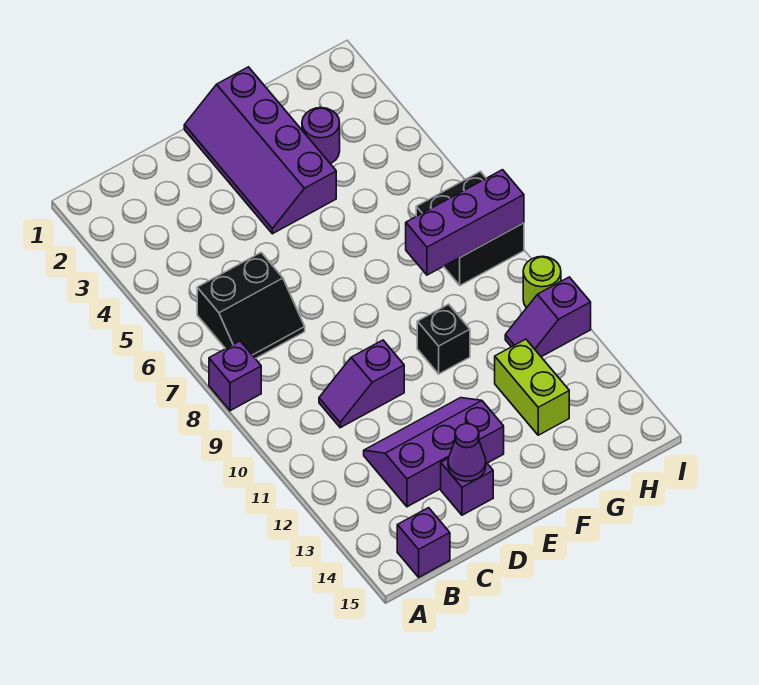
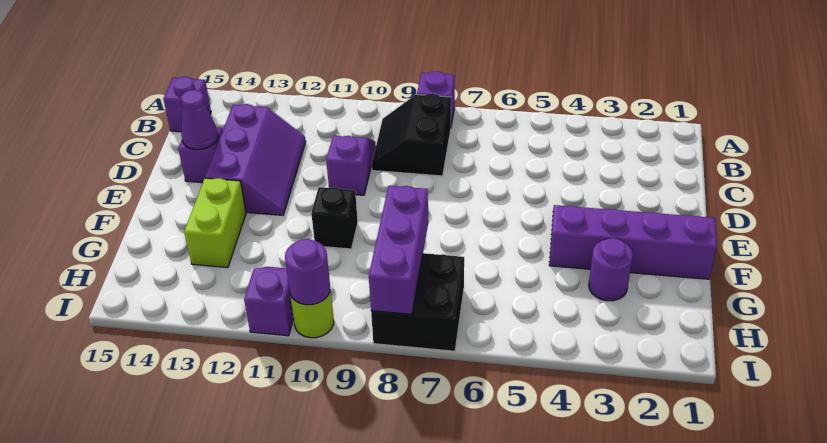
black 2x2 slope [197,253,305,359] -> black 2x2 slope moved to [372,94,451,176]
lime 1x2 brick [495,339,569,435] -> lime 1x2 brick turned to [184,178,246,268]
none -> purple 1x1 round brick [285,239,330,305]

